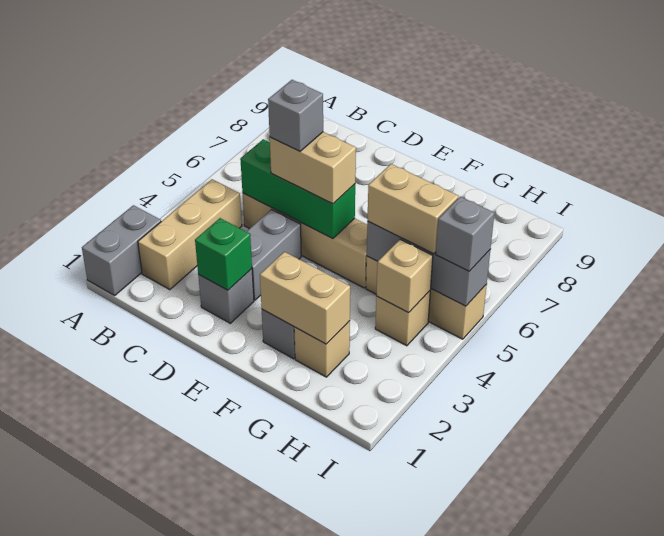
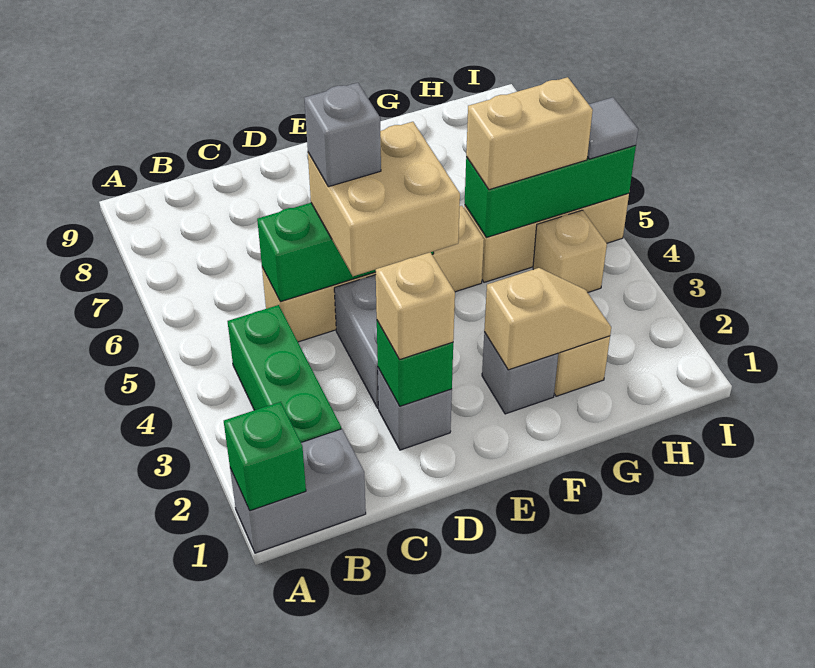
grey 1x2 brick [82,205,161,296] -> grey 1x2 brick turned to [230,429,366,553]
none -> green 1x1 brick [224,402,306,511]
tan 1x3 brick [138,179,242,290] -> green 1x3 brick [228,305,341,443]
tan 1x2 brick [270,132,356,204] -> tan 2x2 brick [308,122,460,276]
tan 1x2 brick [260,252,350,344] -> tan 1x2 slope [484,268,611,370]
grey 1x3 brick [367,221,490,306] -> green 1x3 brick [465,145,636,237]
tan 1x1 brick [376,239,433,313] -> tan 1x1 brick moved to [376,252,455,360]
grey 1x1 brick [436,197,494,271] -> grey 1x1 tile [587,97,638,159]

